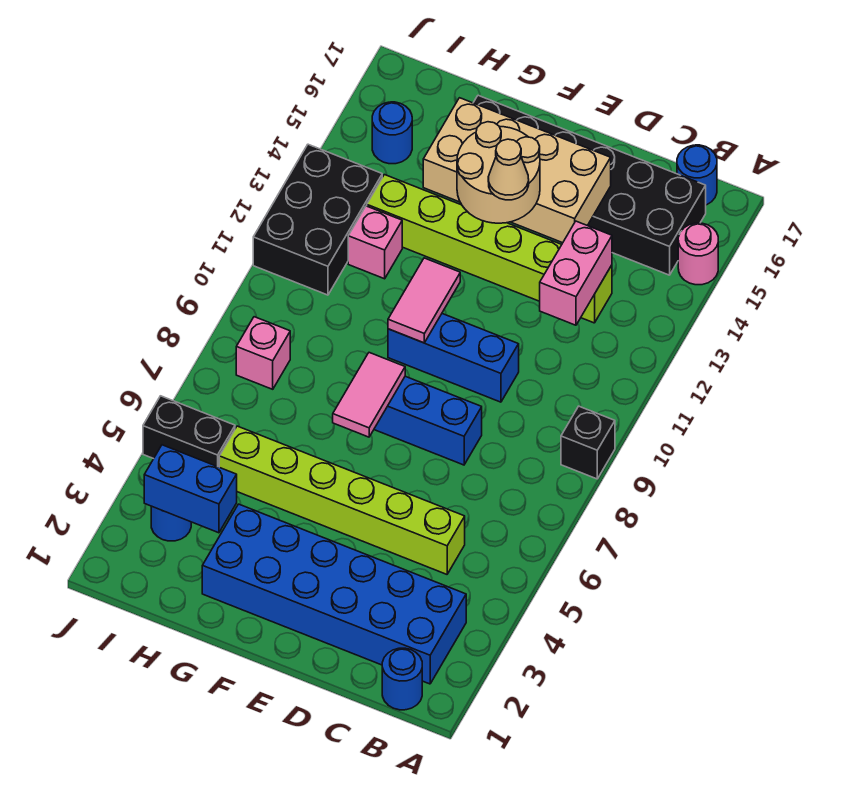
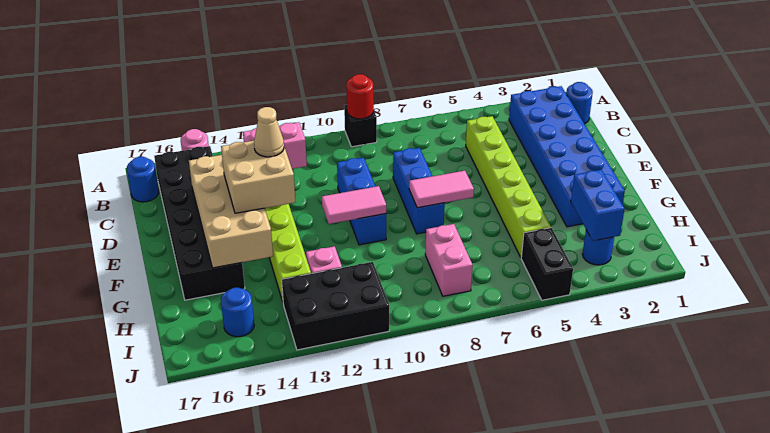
none -> red 1x1 round brick [346,74,374,119]
tan 2x2 round brick [457,122,540,223] -> tan 2x2 brick [221,141,295,213]
pink 1x1 brick [236,317,290,389] -> pink 1x2 brick [425,224,473,296]

